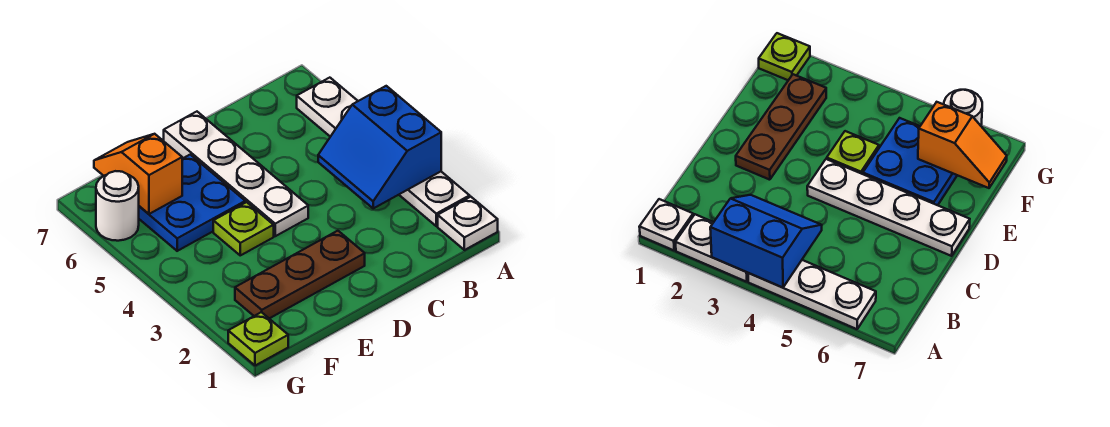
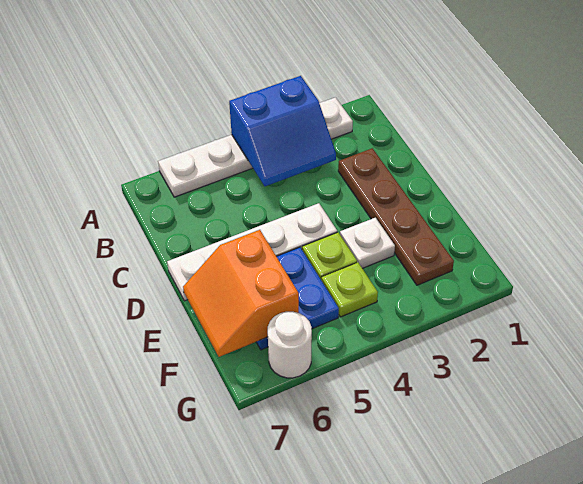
white 1x1 plate [438,197,498,250] -> white 1x1 plate moved to [340,218,395,268]
brown 1x3 plate [235,231,365,318] -> brown 1x4 plate [338,148,454,285]
orange 1x2 slope [94,134,182,214] -> orange 2x2 slope [183,230,299,357]
lime 1x1 plate [228,312,288,366] -> lime 1x1 plate moved to [321,262,378,317]

